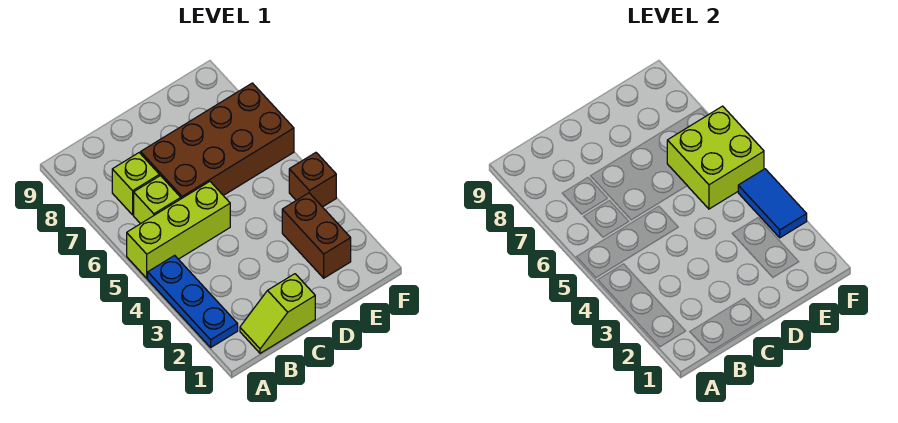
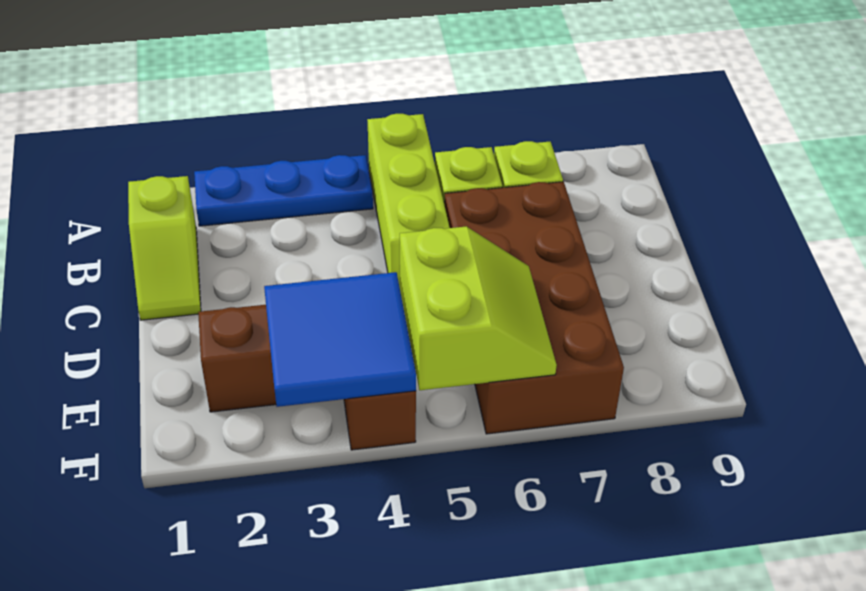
lime 1x2 slope [240,274,315,353] -> lime 1x2 slope turned to [128,176,201,320]
lime 2x2 brick [667,106,764,209] -> lime 2x2 slope [400,226,557,390]
blue 1x2 tile [738,169,807,238] -> blue 2x2 tile [264,272,416,407]

